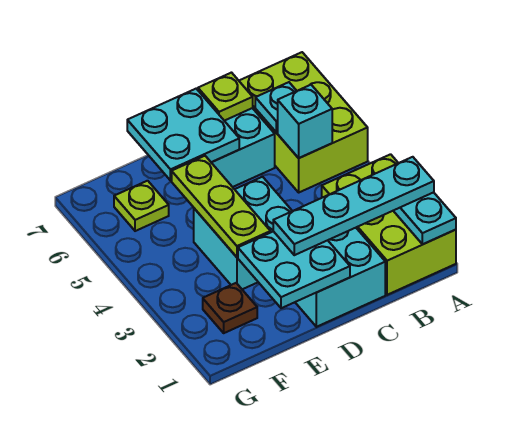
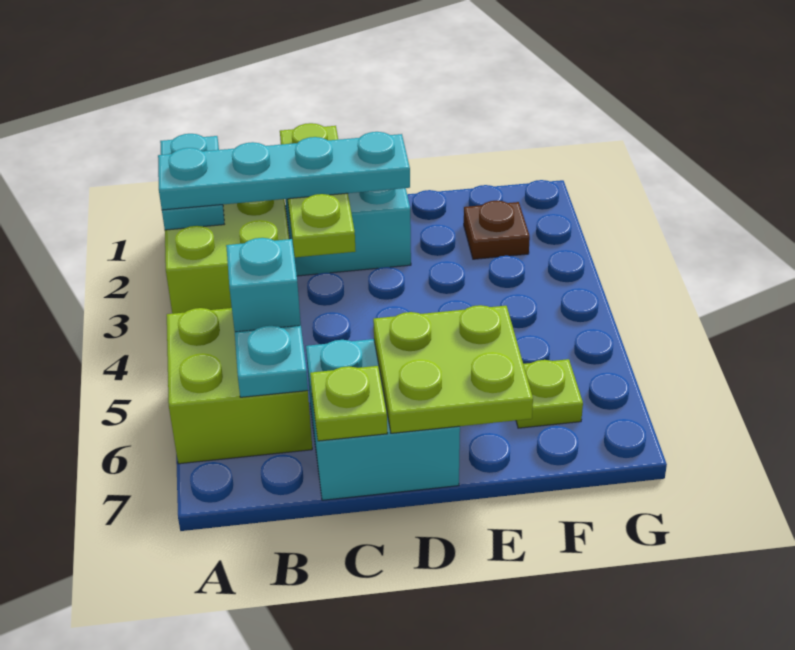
lime 2x3 brick [239,52,368,192] -> lime 2x2 brick [167,308,312,464]
cyan 2x2 plate [238,231,350,308] -> none
cyan 2x2 brick [194,177,292,289] -> none
cyan 2x2 plate [127,89,239,181] -> lime 2x2 plate [373,305,533,433]
lime 1x3 plate [172,156,270,257] -> lime 1x3 plate moved to [280,123,356,257]

